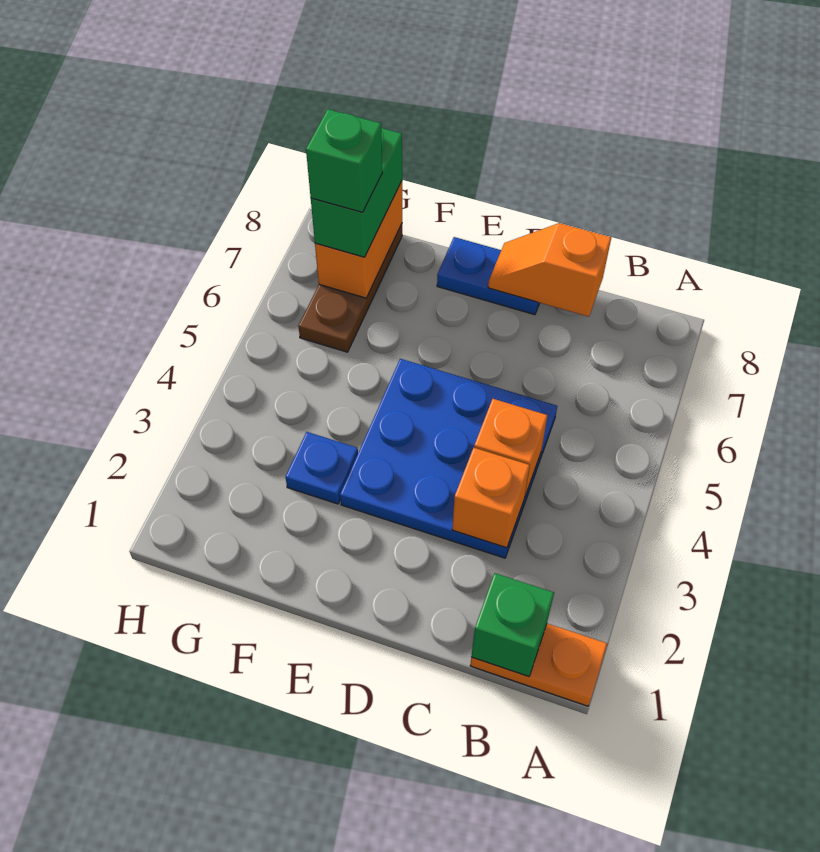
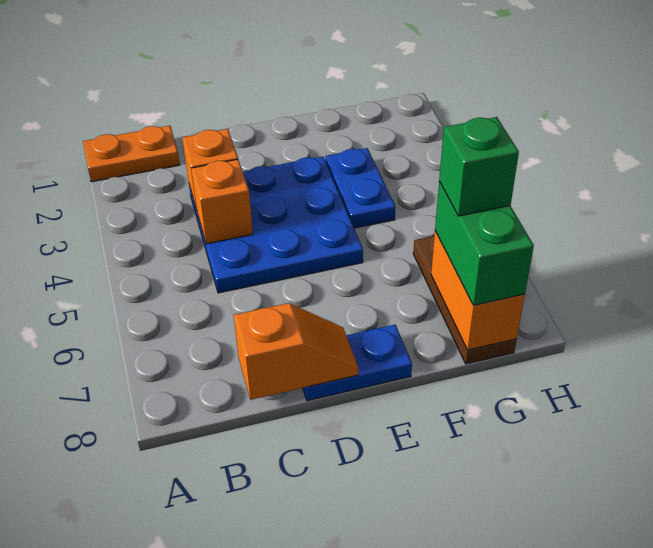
green 1x1 brick [471,573,554,677] -> none
blue 1x1 plate [285,432,358,504] -> blue 1x2 plate [325,148,395,228]

